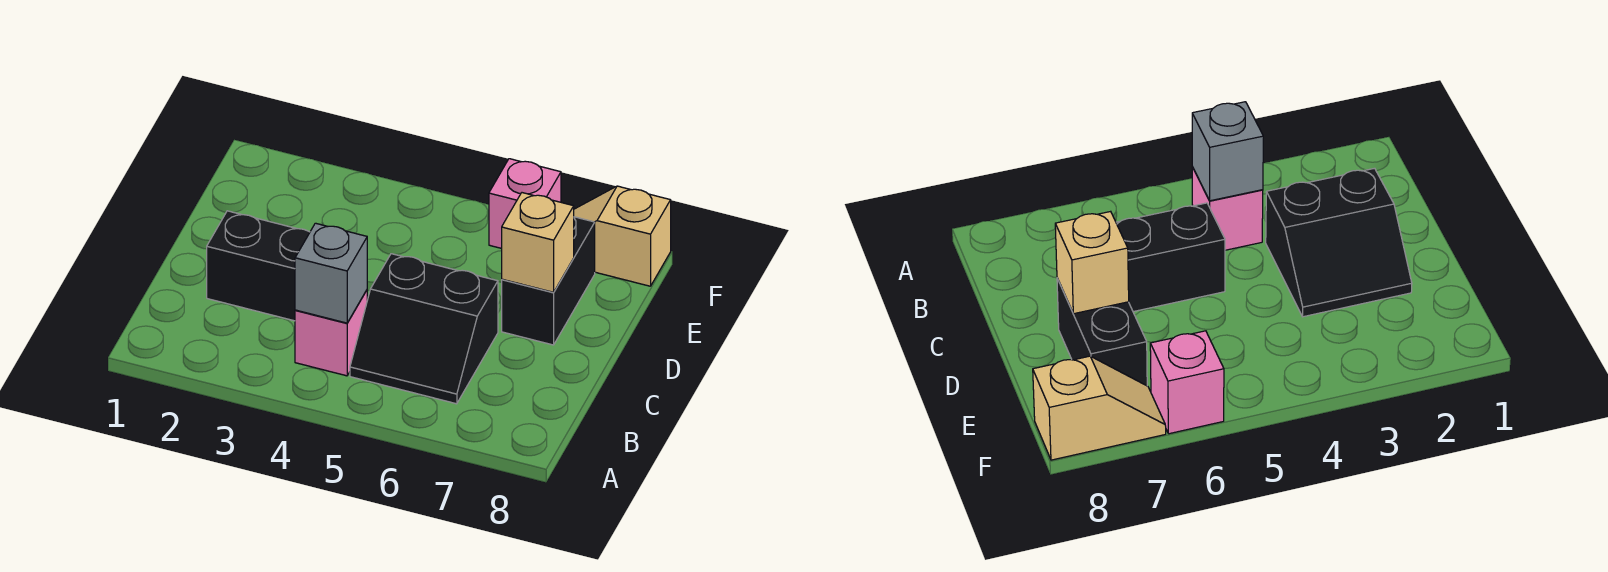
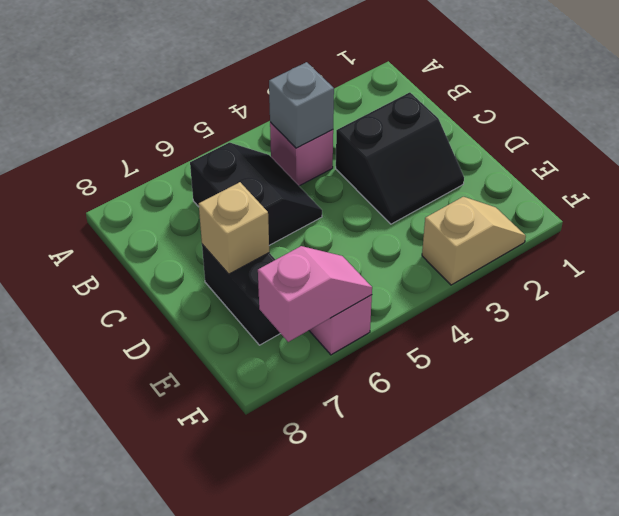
black 2x2 slope [350,254,498,404] -> black 2x2 slope turned to [190,142,322,245]
none -> pink 1x2 slope [258,246,372,342]
tan 1x2 slope [574,186,671,286] -> tan 1x2 slope moved to [422,197,526,285]

